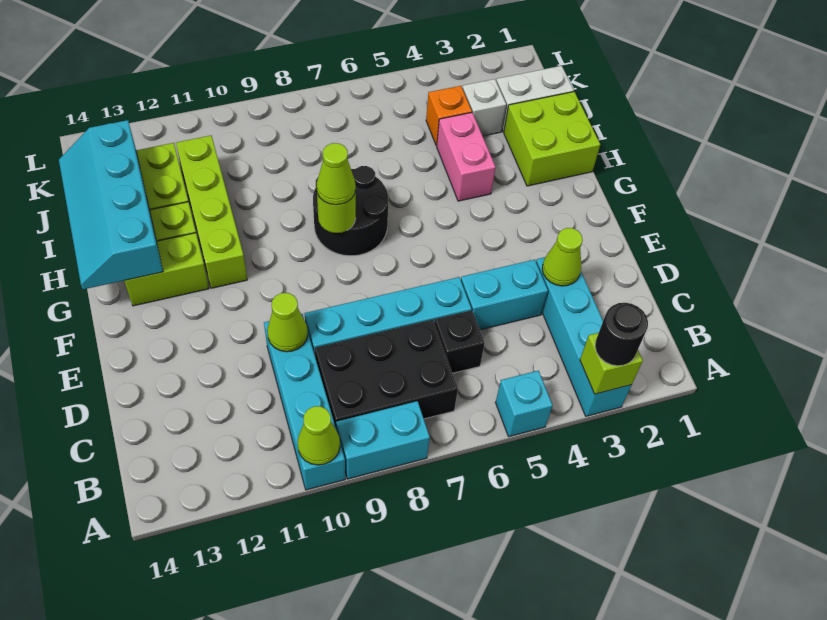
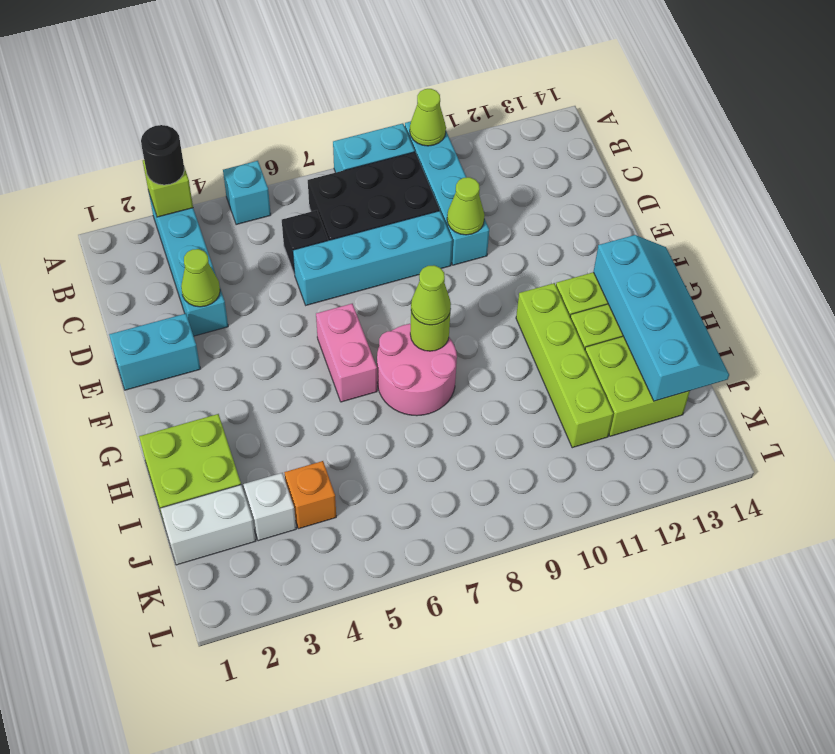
cyan 1x2 brick [461,260,548,330] -> cyan 1x2 brick moved to [109,314,200,390]
black 2x2 round brick [313,166,389,256] -> pink 2x2 round brick [377,324,457,416]
pink 1x2 brick [437,113,496,201] -> pink 1x2 brick moved to [316,304,377,402]

